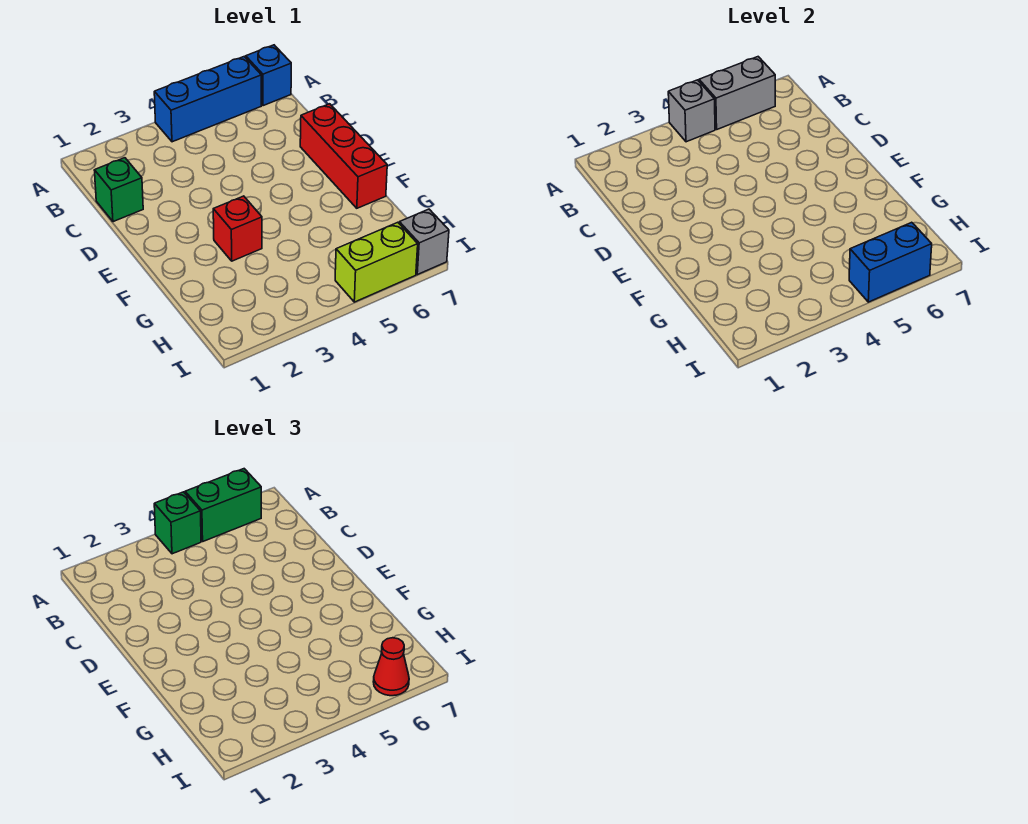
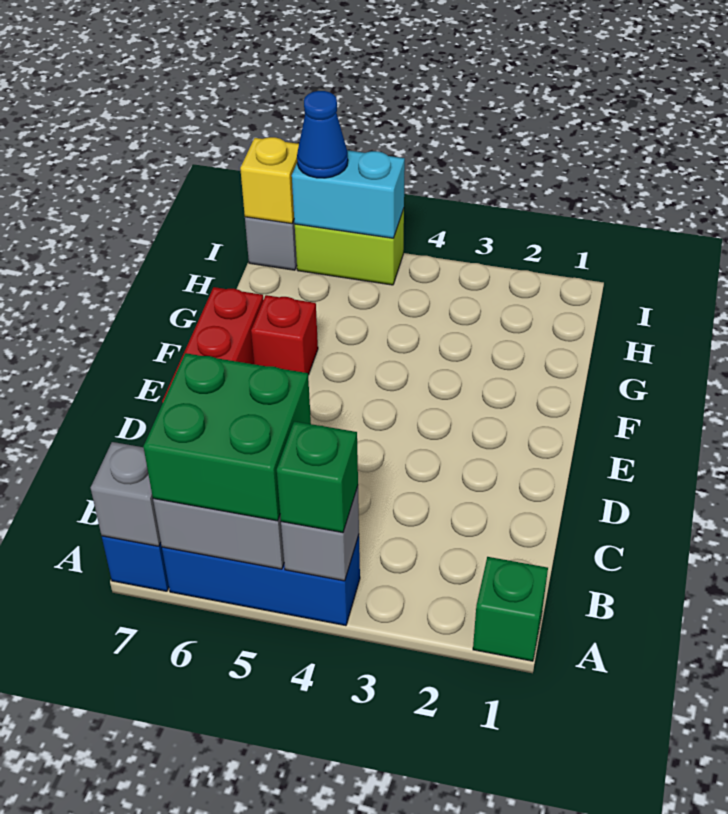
green 1x2 brick [185,469,261,541] -> green 2x2 brick [143,353,311,521]
none -> grey 1x1 brick [91,442,161,546]
green 1x1 brick [94,158,143,222] -> green 1x1 brick moved to [473,557,548,661]
red 1x1 brick [213,196,262,261] -> red 1x1 brick moved to [251,295,318,375]
blue 1x2 brick [849,222,932,302] -> cyan 1x2 brick [292,150,405,238]
red 1x1 cone [373,638,409,696] -> blue 1x1 cone [297,91,348,178]
none -> yellow 1x1 brick [240,137,299,224]

